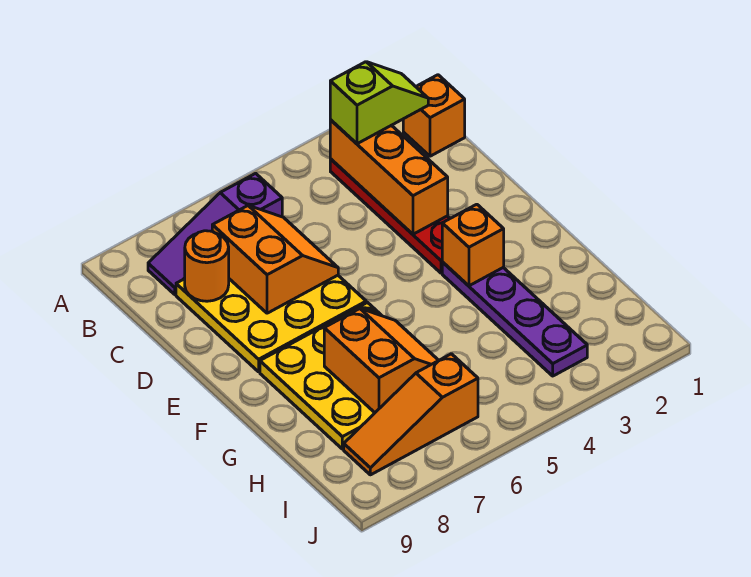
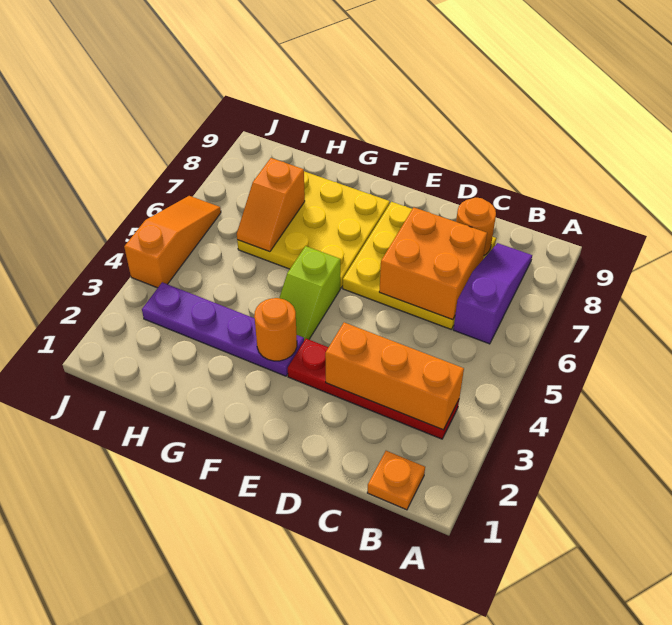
orange 1x1 brick [403,75,465,156] -> orange 1x1 plate [367,451,425,510]
lime 1x2 slope [330,62,428,144] -> lime 1x2 slope moved to [279,246,340,341]
orange 2x2 slope [212,206,338,313] -> orange 2x2 brick [379,207,487,320]
orange 1x1 brick [442,204,504,286] -> orange 1x1 round brick [254,298,297,361]
orange 2x2 slope [324,309,439,413] -> orange 1x2 slope [237,158,305,252]
orange 1x3 slope [344,354,478,475] -> orange 1x3 slope moved to [124,196,221,288]

